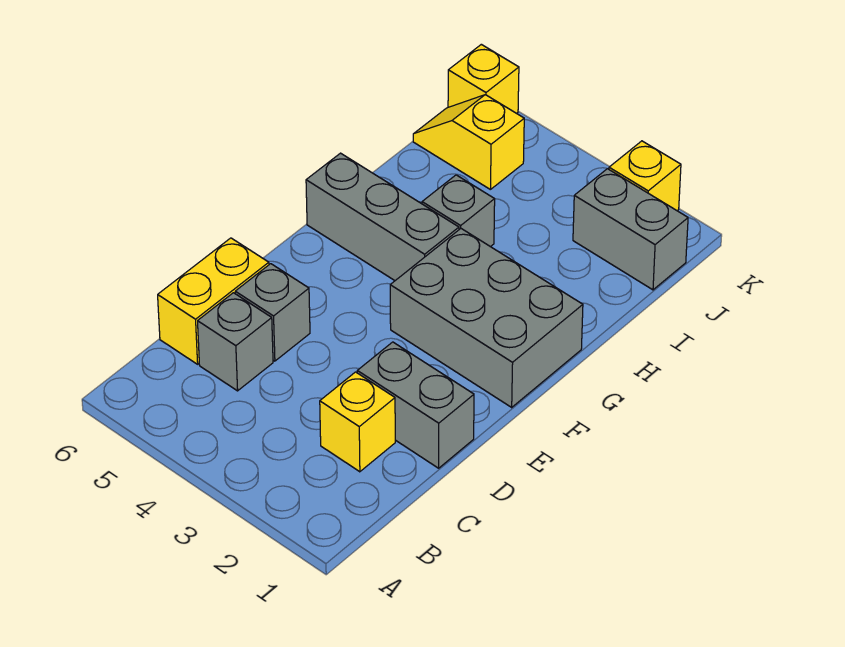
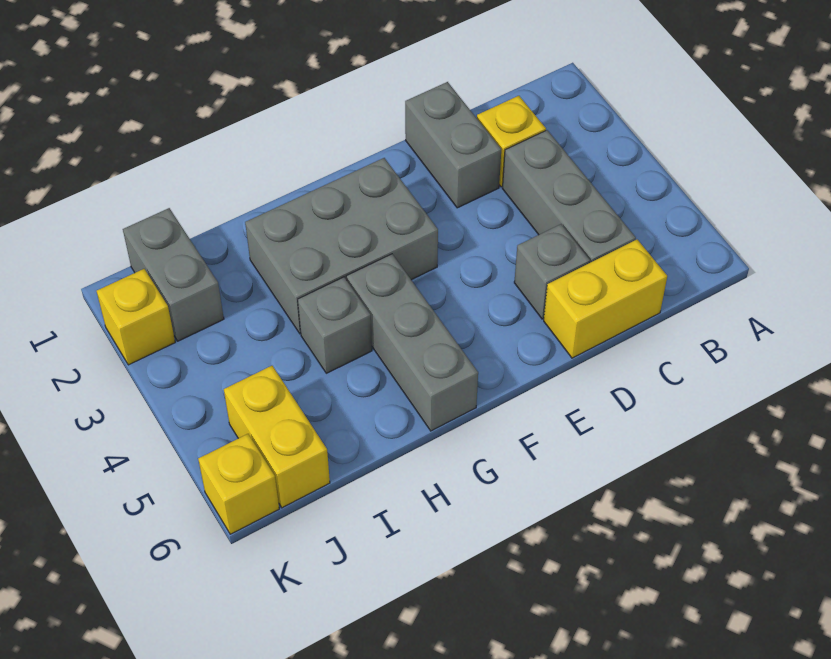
grey 1x1 brick [198,293,273,391] -> grey 1x3 brick [502,130,636,263]
grey 2x3 brick [390,229,583,407] -> grey 2x3 brick turned to [245,158,438,334]
yellow 1x2 slope [413,95,524,190] -> yellow 1x2 brick [224,366,330,508]

